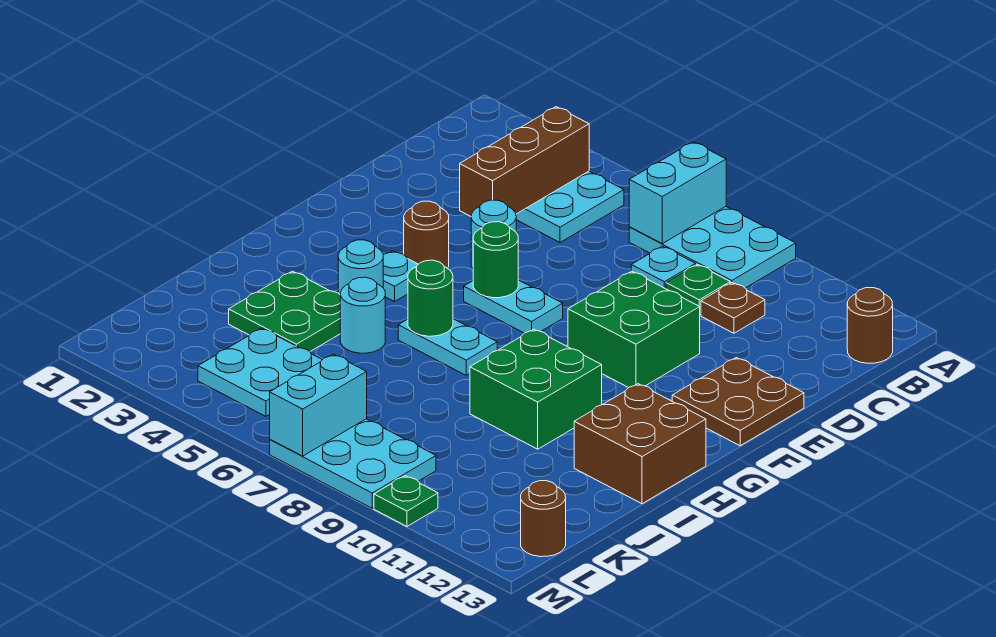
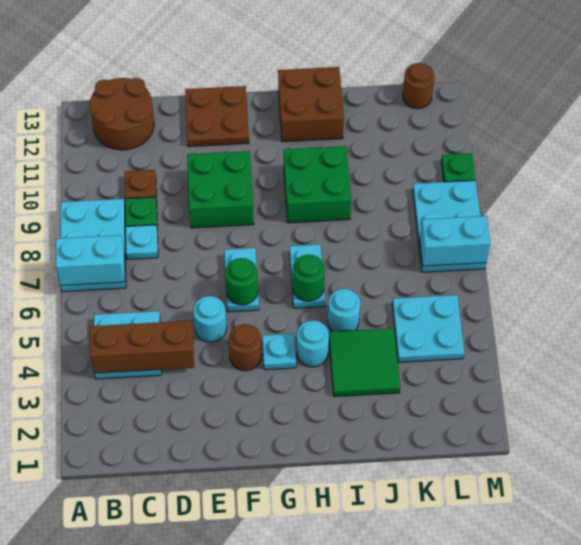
brown 1x1 round brick [847,288,893,363] -> brown 2x2 round brick [90,78,154,150]
green 2x2 plate [229,271,340,352] -> green 2x2 tile [329,328,400,397]

